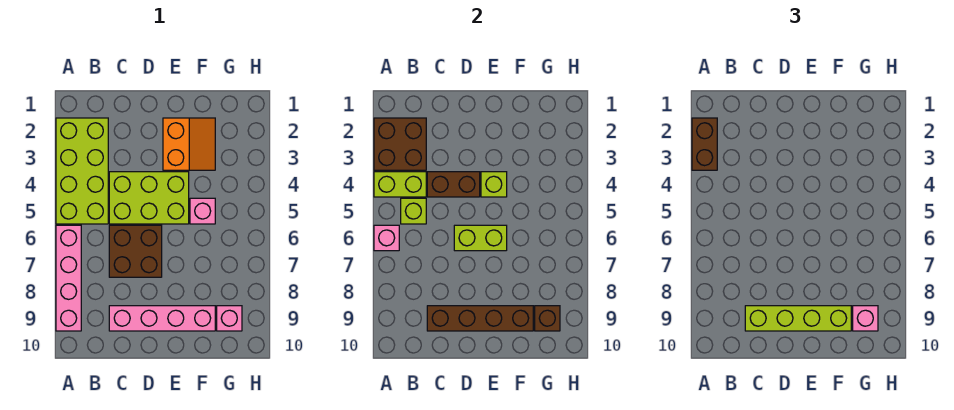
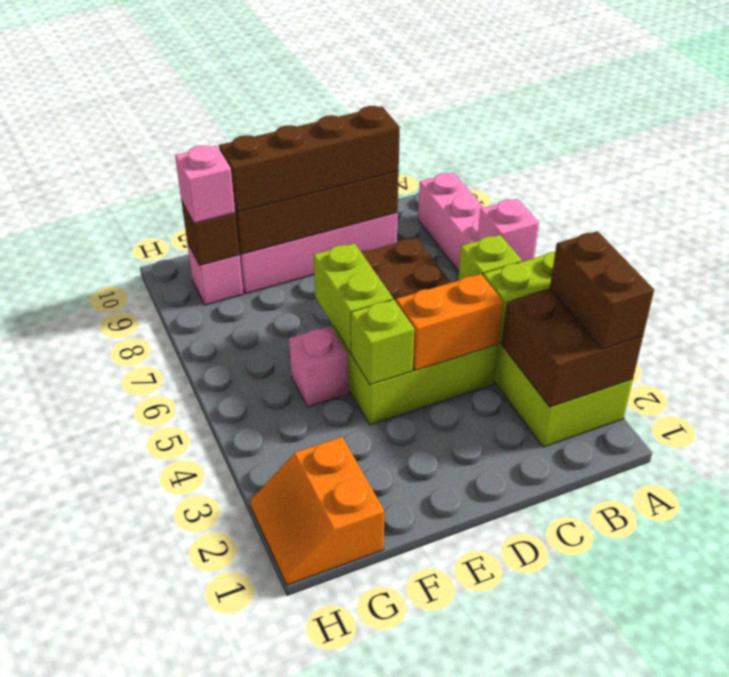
brown 1x2 brick [427,172,480,197] -> orange 1x2 brick [396,274,503,370]
lime 1x4 brick [745,306,851,331] -> brown 1x4 brick [219,106,400,212]
lime 1x2 brick [454,225,507,251] -> lime 1x2 brick turned to [314,243,393,353]
orange 2x2 slope [163,118,215,170] -> orange 2x2 slope moved to [250,437,384,585]

